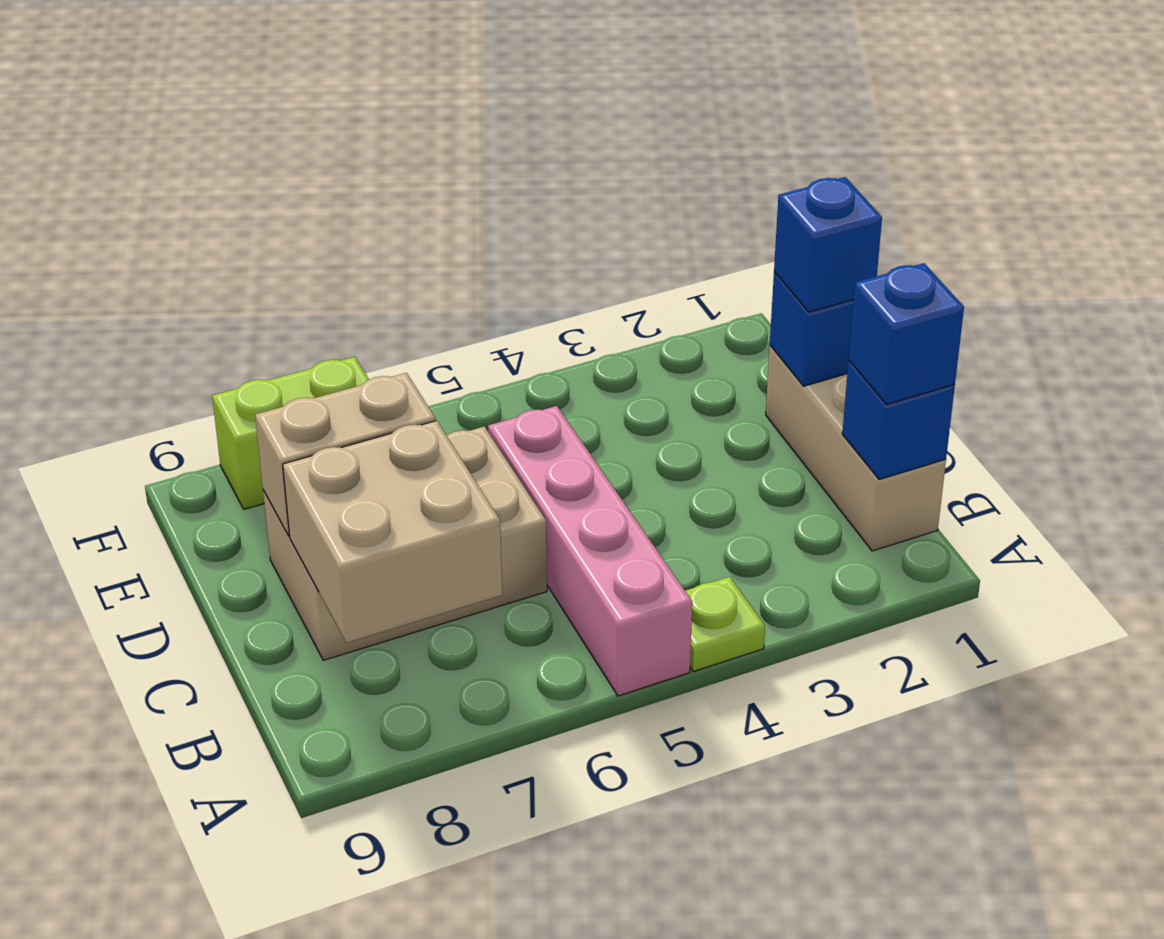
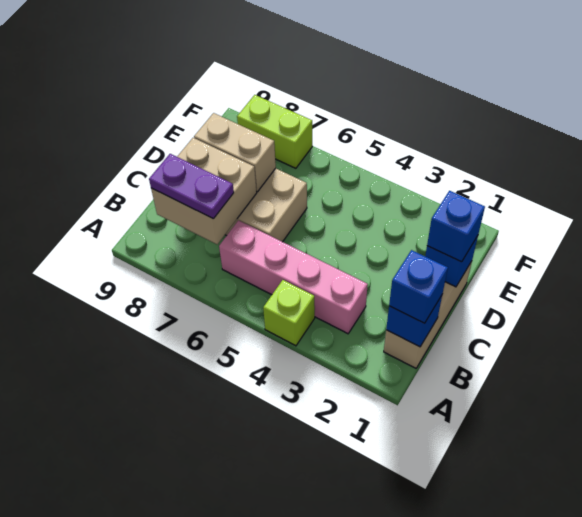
lime 1x1 plate [685,577,765,671] -> lime 1x1 brick [263,280,315,346]
pink 1x4 brick [488,406,692,696] -> pink 1x4 brick turned to [219,220,368,334]
none -> purple 1x2 plate [149,154,234,219]

